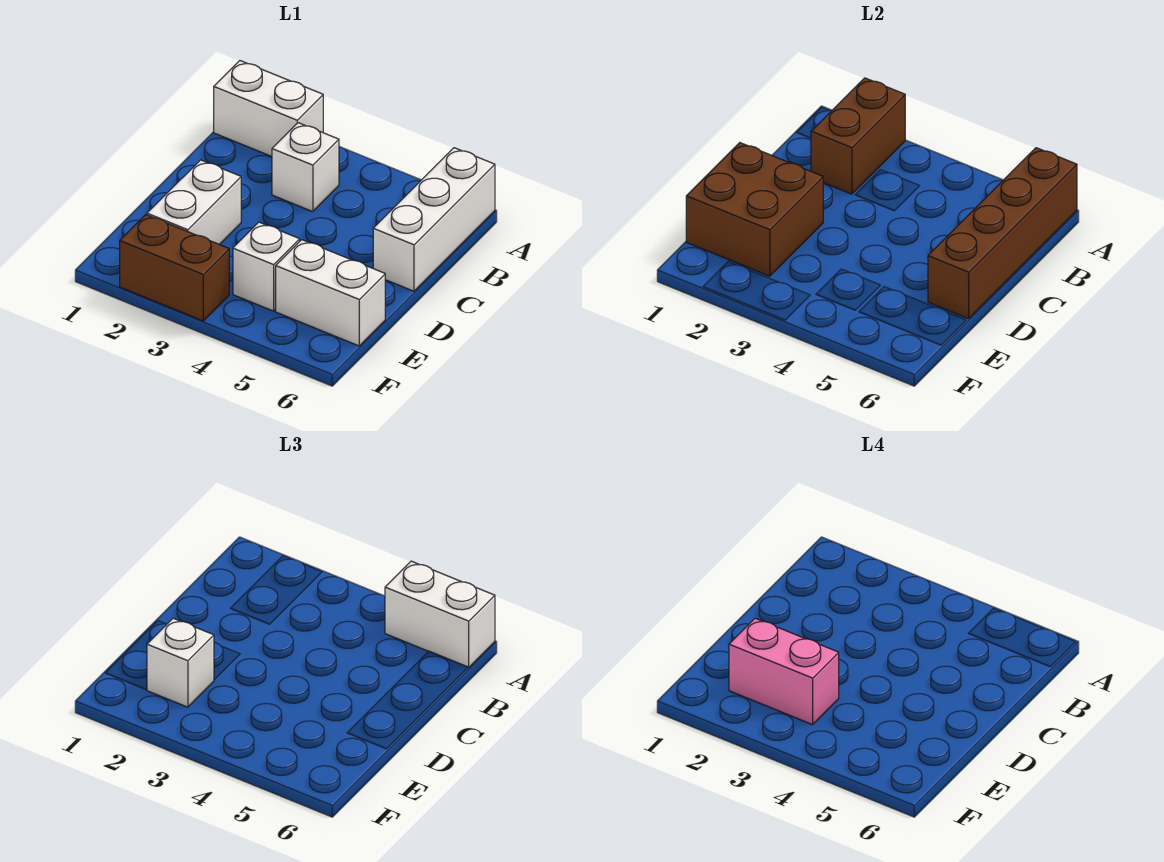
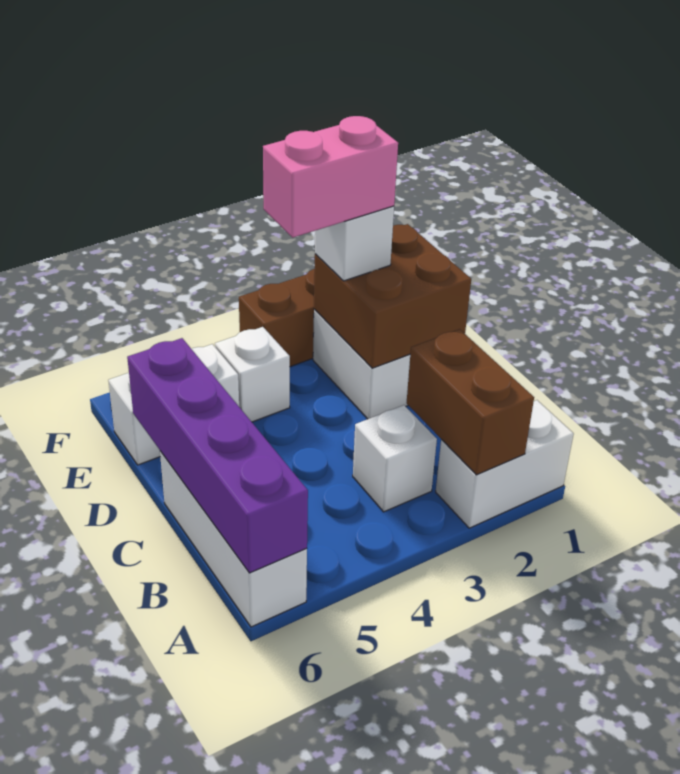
white 1x2 brick [385,561,495,668] -> none
brown 1x4 brick [928,148,1077,319] -> purple 1x4 brick [127,338,308,573]

